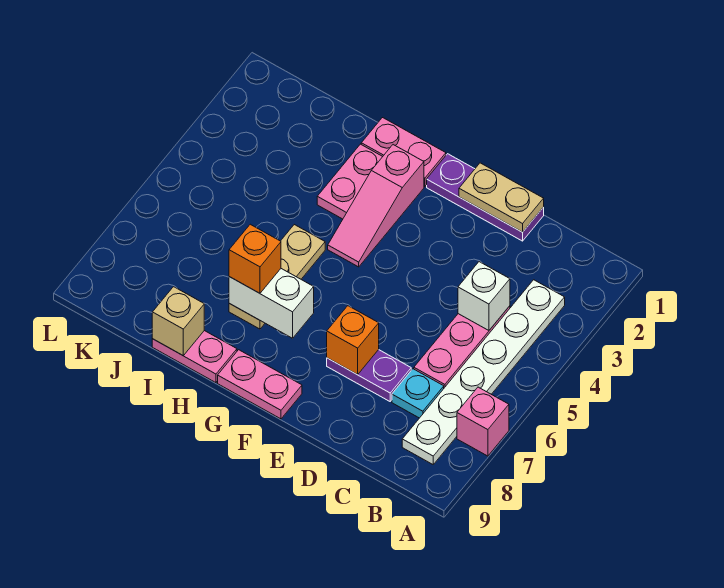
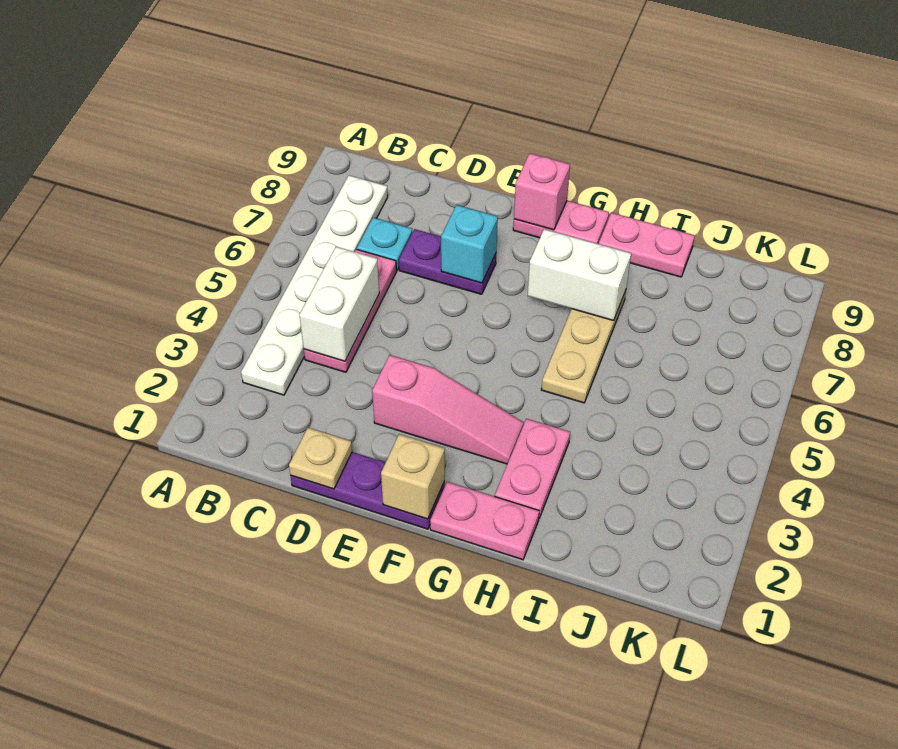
pink 1x1 brick [457,387,509,456] -> pink 1x1 brick moved to [514,153,570,230]
white 1x1 brick [458,262,510,330] -> white 1x2 brick [300,247,379,361]
tan 1x2 plate [459,163,544,232] -> tan 1x1 plate [289,428,352,489]
orange 1x1 brick [327,306,379,375] -> cyan 1x1 brick [441,205,498,283]
pink 1x3 slope [328,145,424,267] -> pink 1x3 slope turned to [372,355,524,464]
orange 1x1 brick [229,224,281,293] -> none
tan 1x1 brick [152,287,204,355] -> tan 1x1 brick moved to [381,434,445,519]

